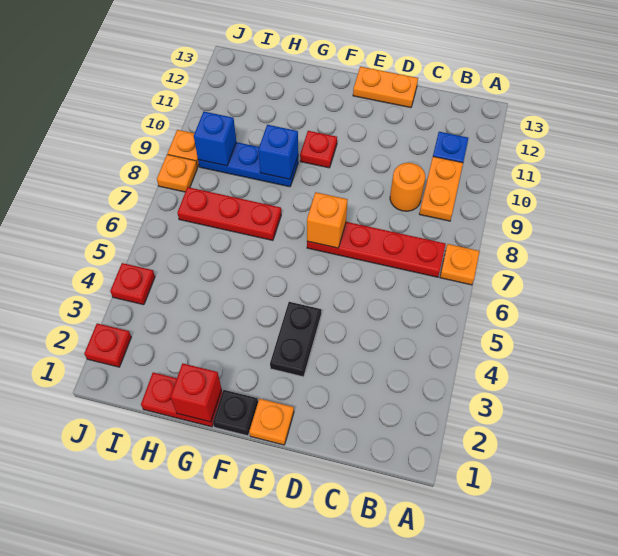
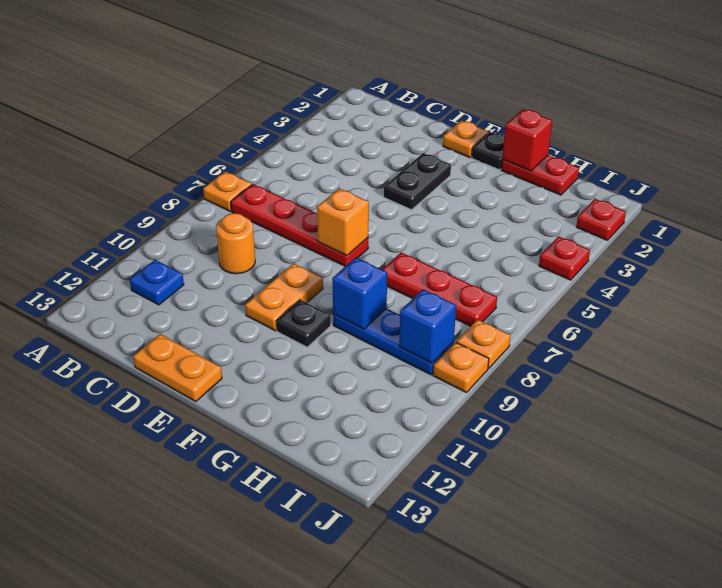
orange 1x2 plate [419,157,463,221] -> orange 1x2 plate moved to [245,263,323,331]
red 1x1 plate [300,131,337,168] -> black 1x1 plate [277,300,331,347]

